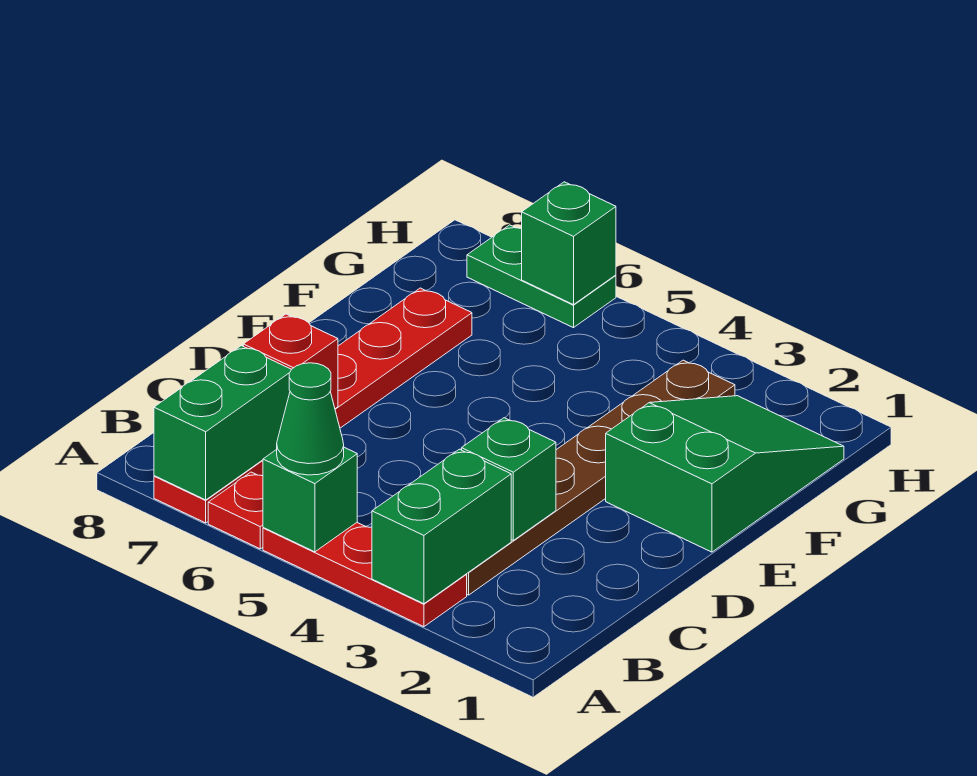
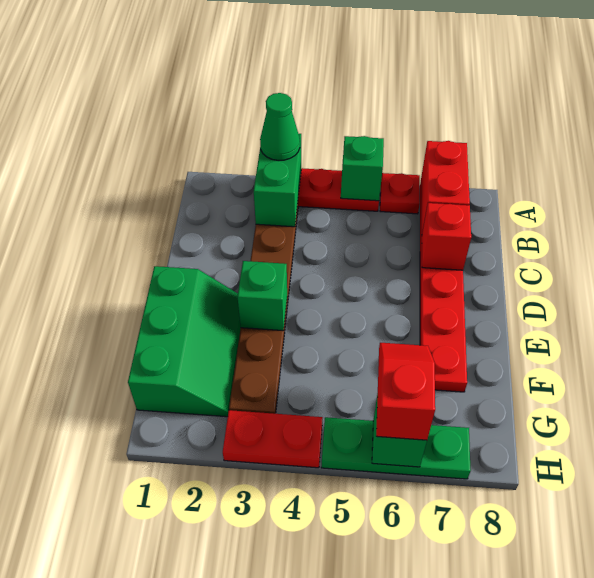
green 1x1 cone [277,363,344,475] -> green 1x1 cone moved to [260,93,300,161]
green 1x2 brick [154,346,291,500] -> red 1x2 brick [422,141,470,232]
green 1x1 brick [462,418,556,540] -> green 1x1 brick moved to [237,261,287,331]
green 2x3 slope [606,396,844,552] -> green 2x3 slope turned to [128,266,241,417]
none -> red 1x2 slope [376,343,435,440]
none -> red 1x2 plate [223,410,323,468]
green 1x2 plate [467,225,616,328] -> green 1x3 plate [321,417,471,479]

